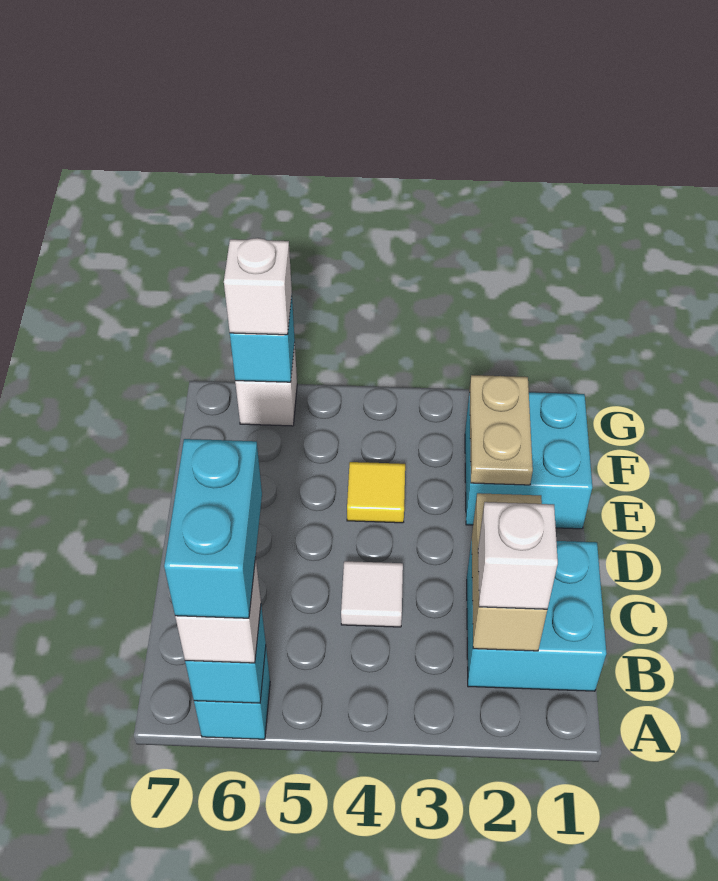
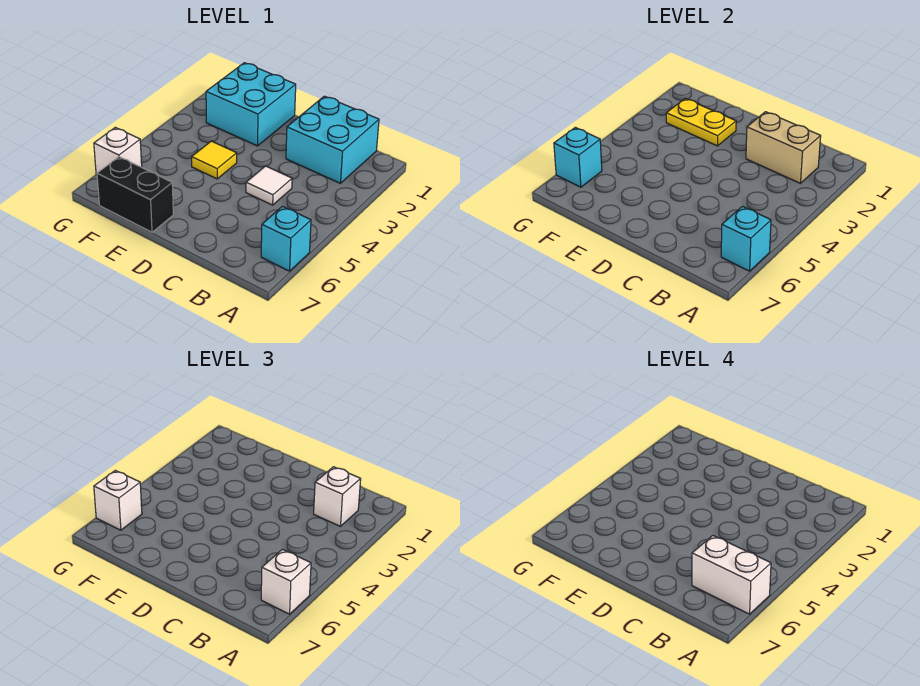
cyan 1x2 brick [164,439,262,618] -> white 1x2 brick [692,536,771,614]
tan 1x2 plate [469,375,533,485] -> yellow 1x2 plate [666,99,736,146]
none -> black 1x2 brick [97,157,173,232]

